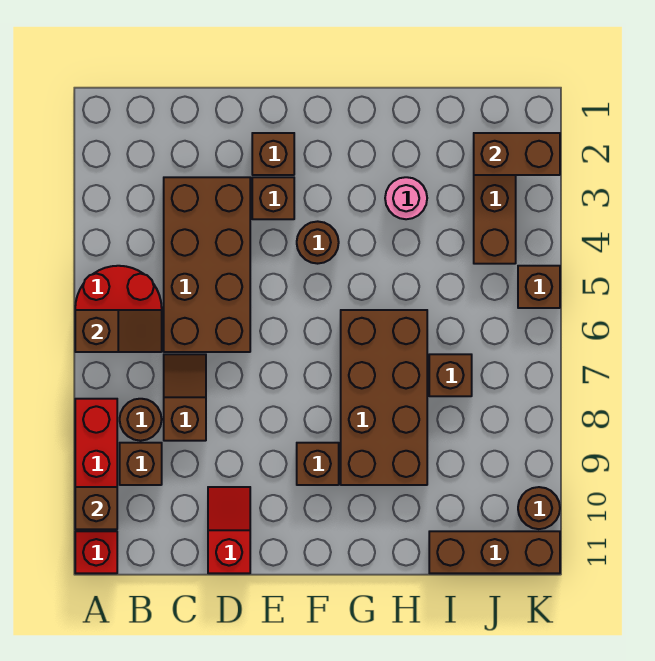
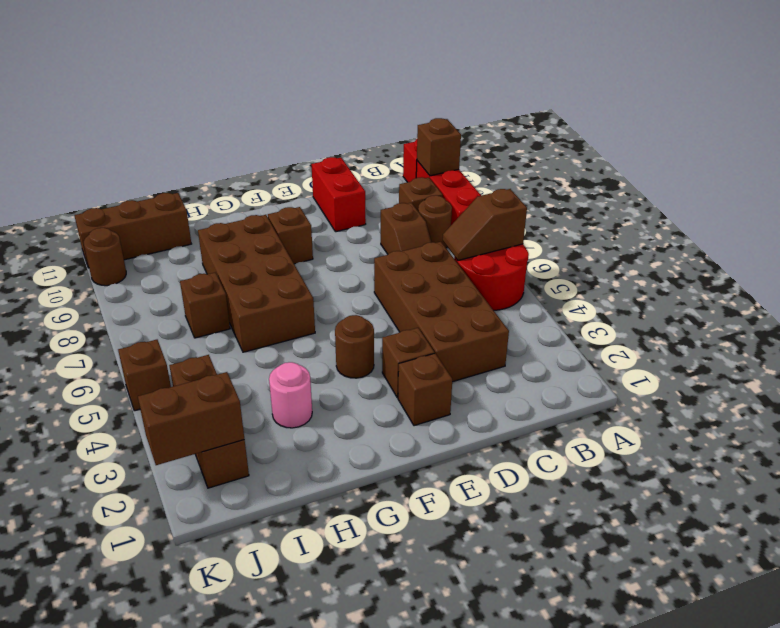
red 1x2 slope [208,487,250,573] -> red 1x2 brick [311,157,366,232]

